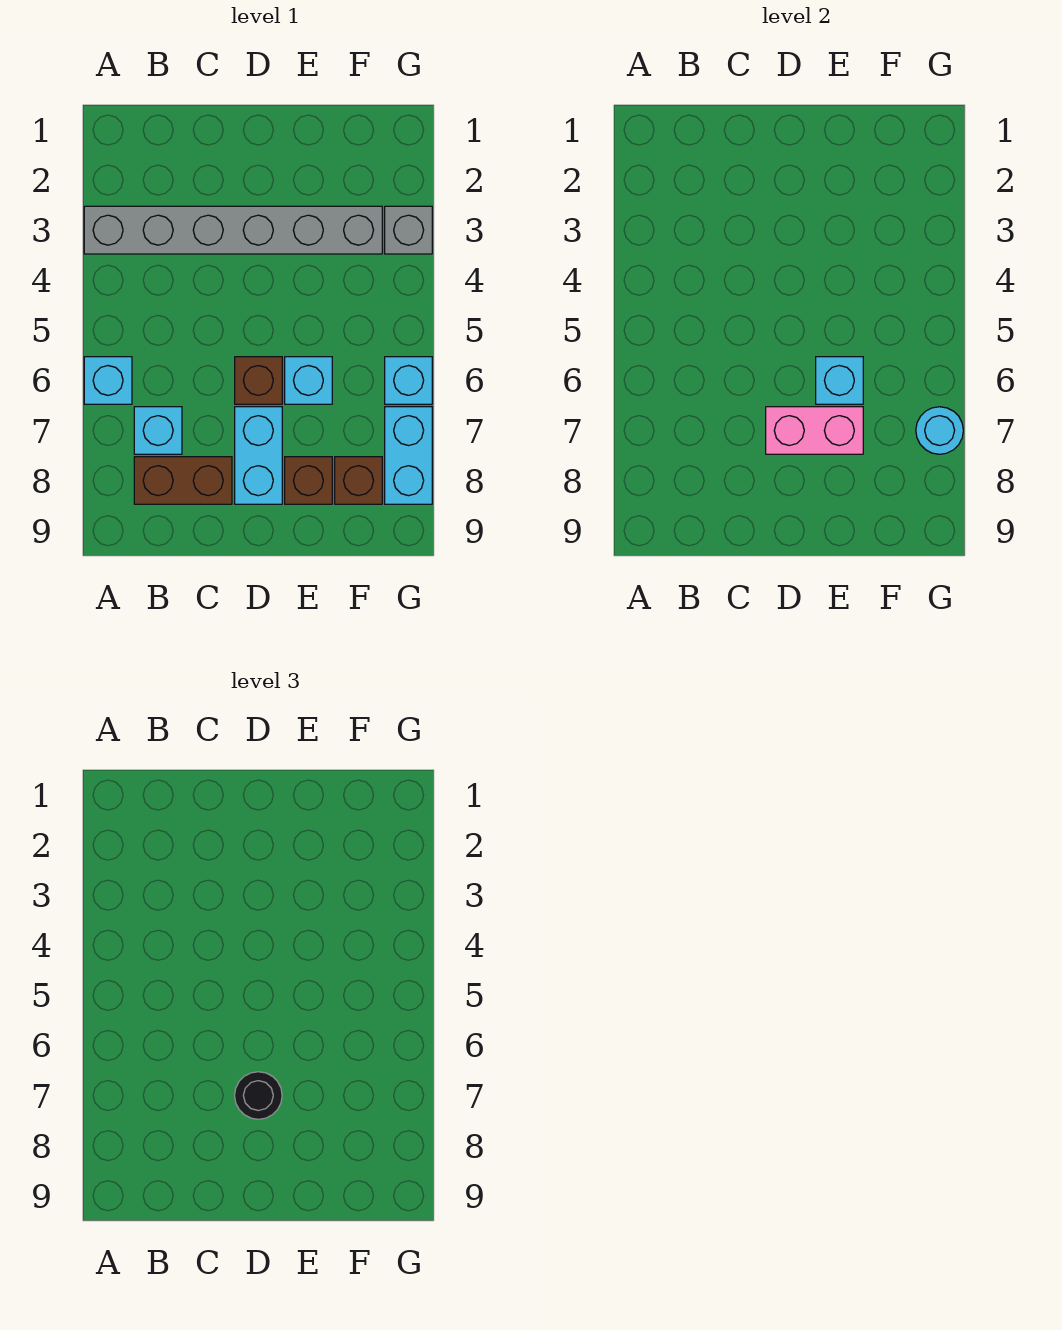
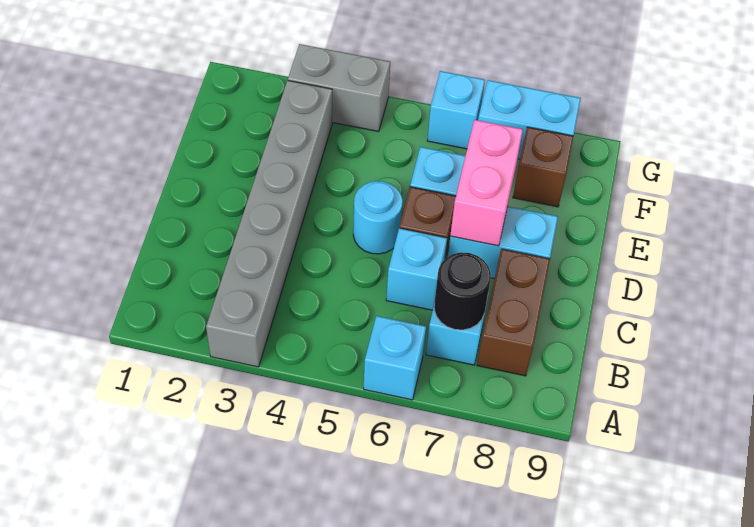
black 1x1 round brick [235,1072,282,1119] -> black 1x1 round brick moved to [434,252,491,330]
cyan 1x1 brick [816,357,863,404] -> cyan 1x1 brick moved to [386,228,447,310]
brown 1x1 brick [285,457,332,504] -> none
grey 1x1 brick [385,206,432,254] -> grey 1x2 brick [288,44,390,132]
cyan 1x1 round brick [916,407,963,454] -> cyan 1x1 round brick moved to [353,181,403,254]

